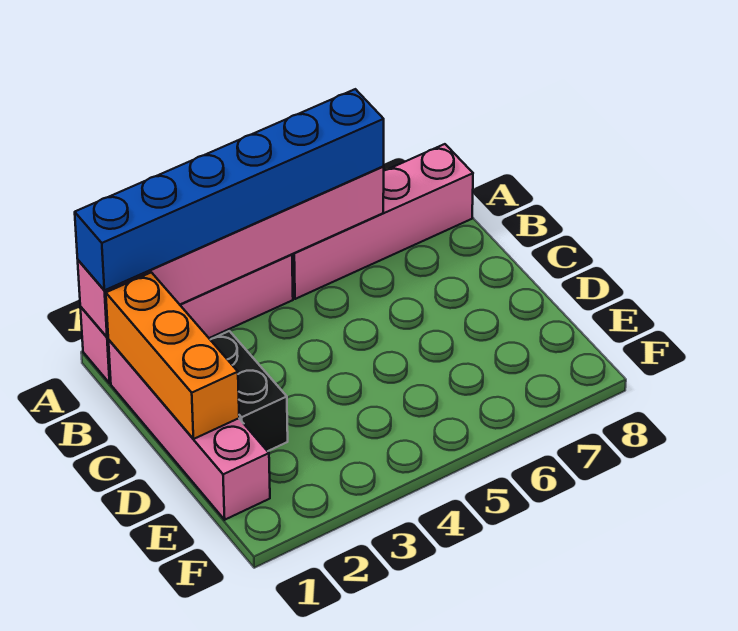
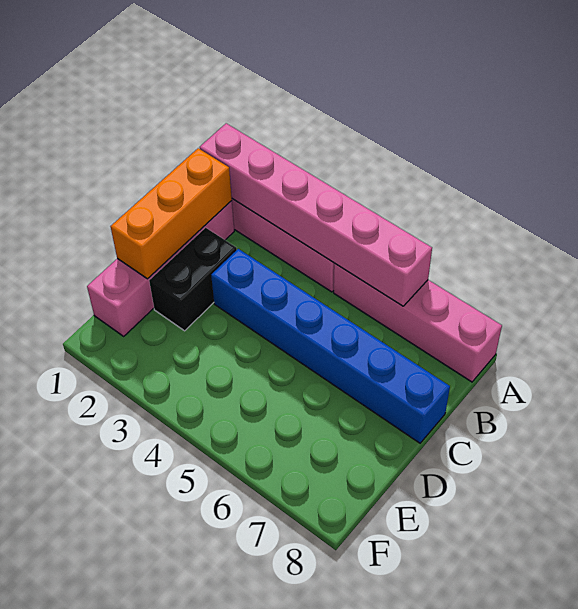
blue 1x6 brick [75,89,384,290] -> blue 1x6 brick moved to [211,249,450,443]

